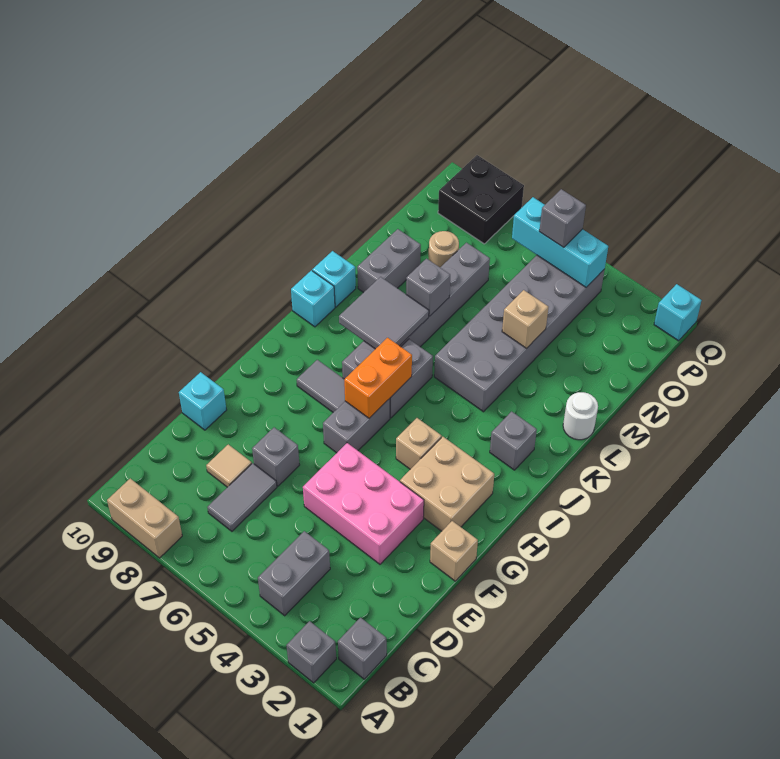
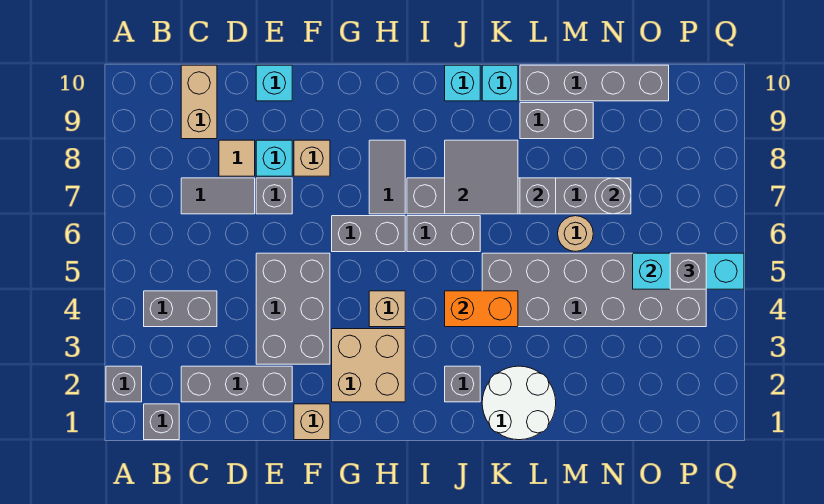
tan 1x2 brick [107,478,182,558] -> tan 1x2 brick moved to [181,65,217,139]
none -> grey 1x3 brick [181,366,292,402]
pink 2x3 brick [303,443,424,564] -> grey 2x3 brick [256,253,330,364]
orange 1x2 brick [344,338,412,418] -> orange 1x2 brick moved to [445,291,518,327]
white 1x1 round brick [563,392,598,440] -> white 2x2 round brick [482,366,556,440]
none -> grey 1x4 brick [520,65,669,101]
tan 1x1 brick [502,290,548,349] -> tan 1x1 brick moved to [294,140,330,176]
none -> grey 1x1 round brick [595,178,631,214]
tan 1x1 round brick [429,231,459,267] -> tan 1x1 round brick moved to [558,216,593,251]
cyan 1x3 brick [512,197,608,287] -> cyan 1x3 brick turned to [633,253,744,289]
black 2x2 brick [438,155,524,244] -> none
cyan 1x1 brick [654,284,702,341] -> cyan 1x1 brick moved to [256,140,292,176]

